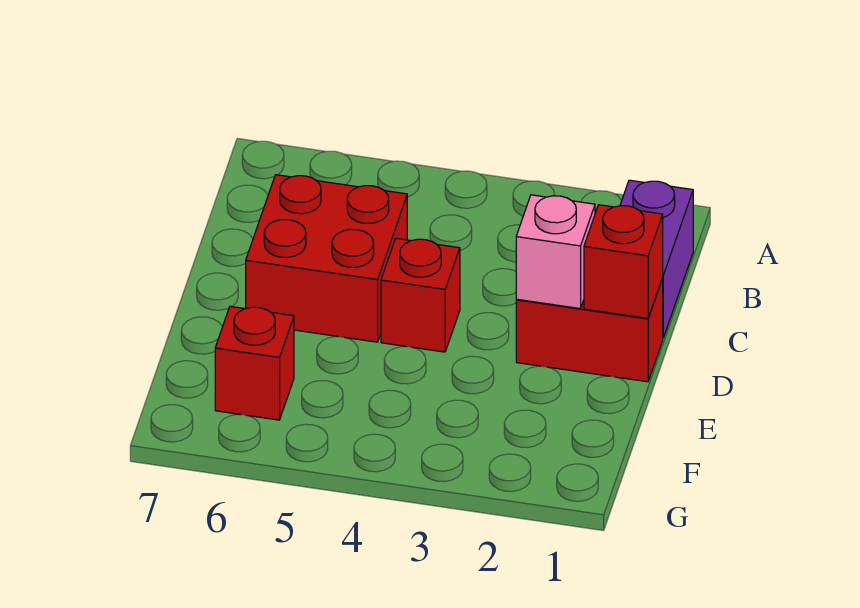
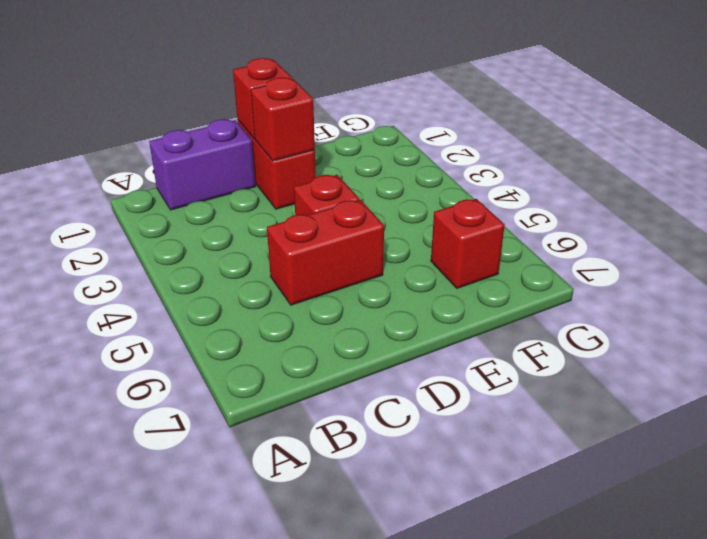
red 2x2 brick [246,175,407,342] -> red 1x2 brick [267,200,384,305]
pink 1x1 brick [516,195,595,308] -> red 1x1 brick [251,77,315,161]

